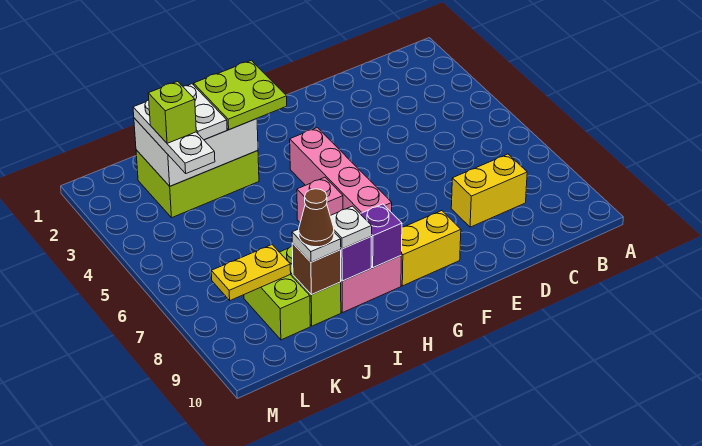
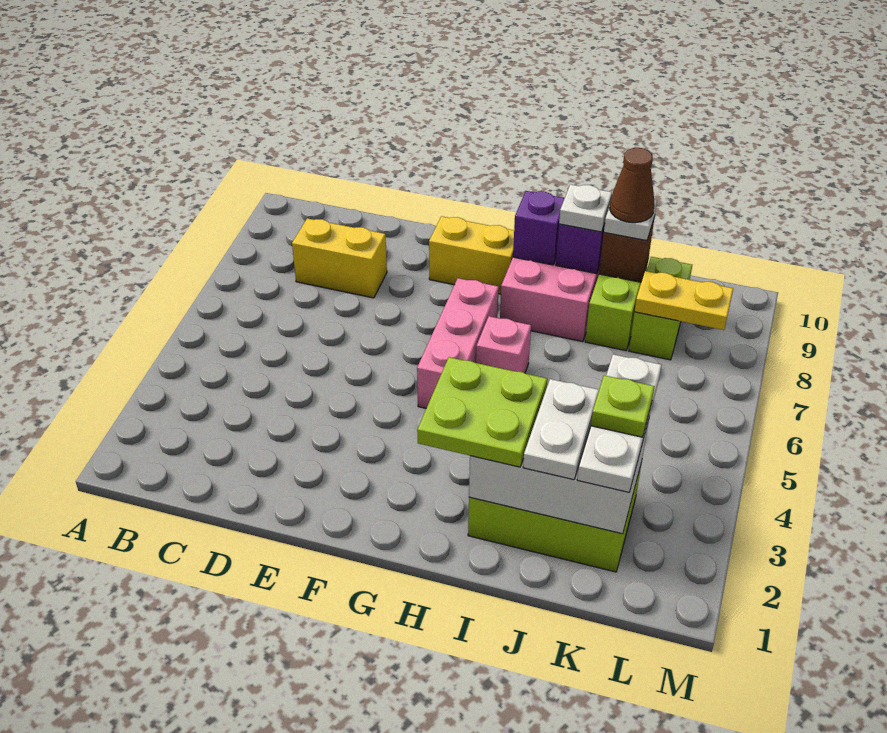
pink 1x4 brick [290,128,392,214] -> pink 1x3 brick [417,278,499,408]
lime 1x1 brick [148,81,196,143] -> lime 1x1 plate [591,375,655,437]

